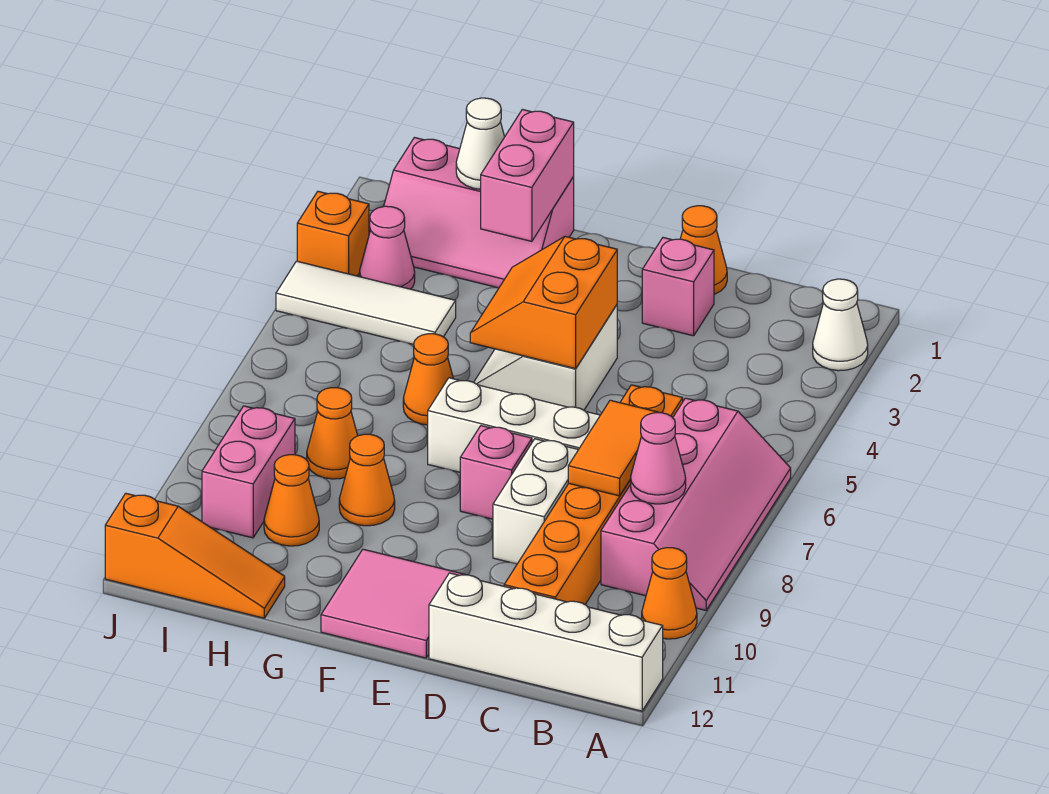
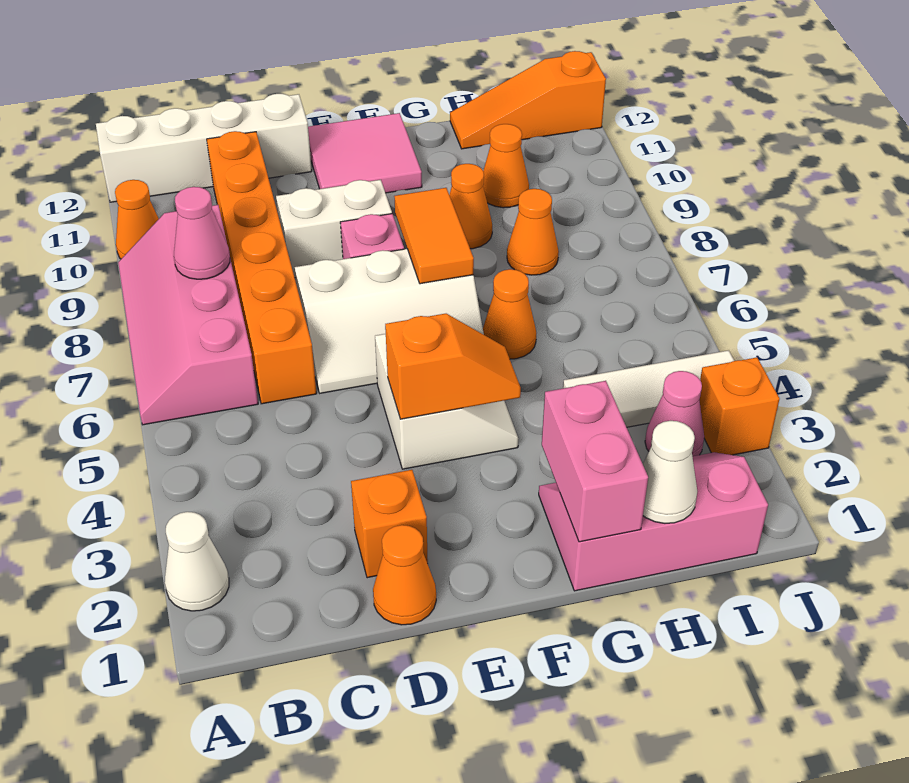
orange 1x2 tile [568,400,659,496] -> orange 1x2 tile moved to [394,188,474,284]
pink 1x1 brick [642,238,714,336] -> orange 1x1 brick [351,470,428,578]
white 1x2 brick [493,439,578,564] -> white 1x2 brick turned to [276,180,392,278]
orange 2x2 slope [470,237,617,369] -> orange 1x2 slope [385,314,521,419]
pink 1x2 brick [202,406,295,538] -> none

